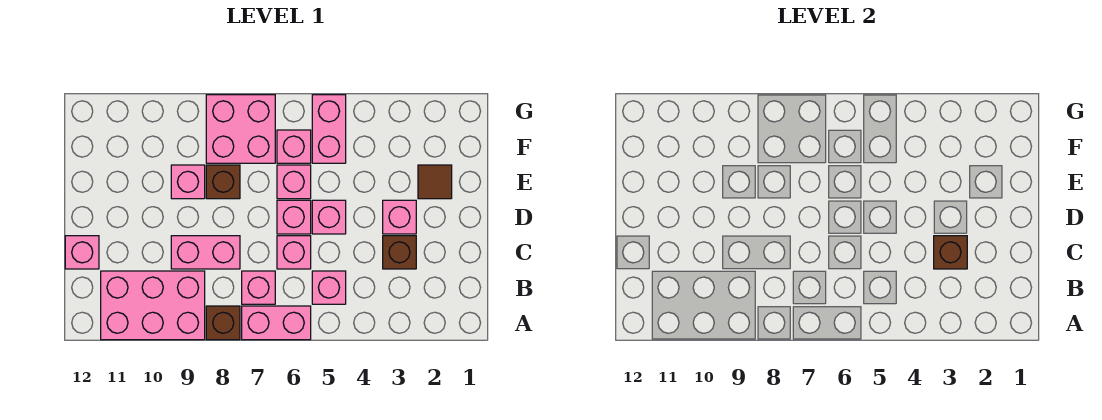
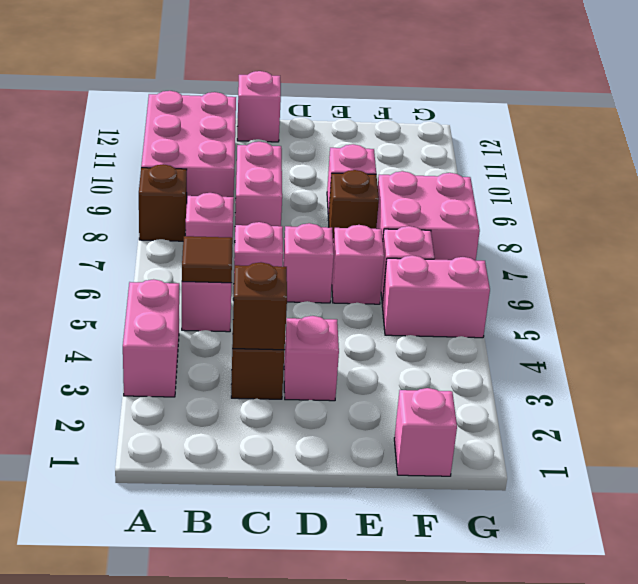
pink 1x2 brick [242,306,311,340] -> pink 1x2 brick moved to [123,279,179,397]
pink 1x1 brick [312,200,346,234] -> pink 1x1 brick moved to [394,388,457,476]
brown 1x1 tile [418,165,452,199] -> brown 1x1 tile moved to [182,236,233,283]

